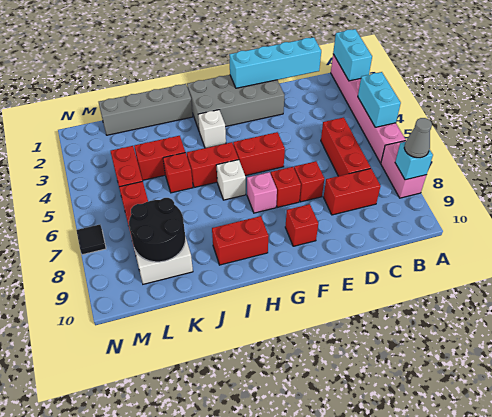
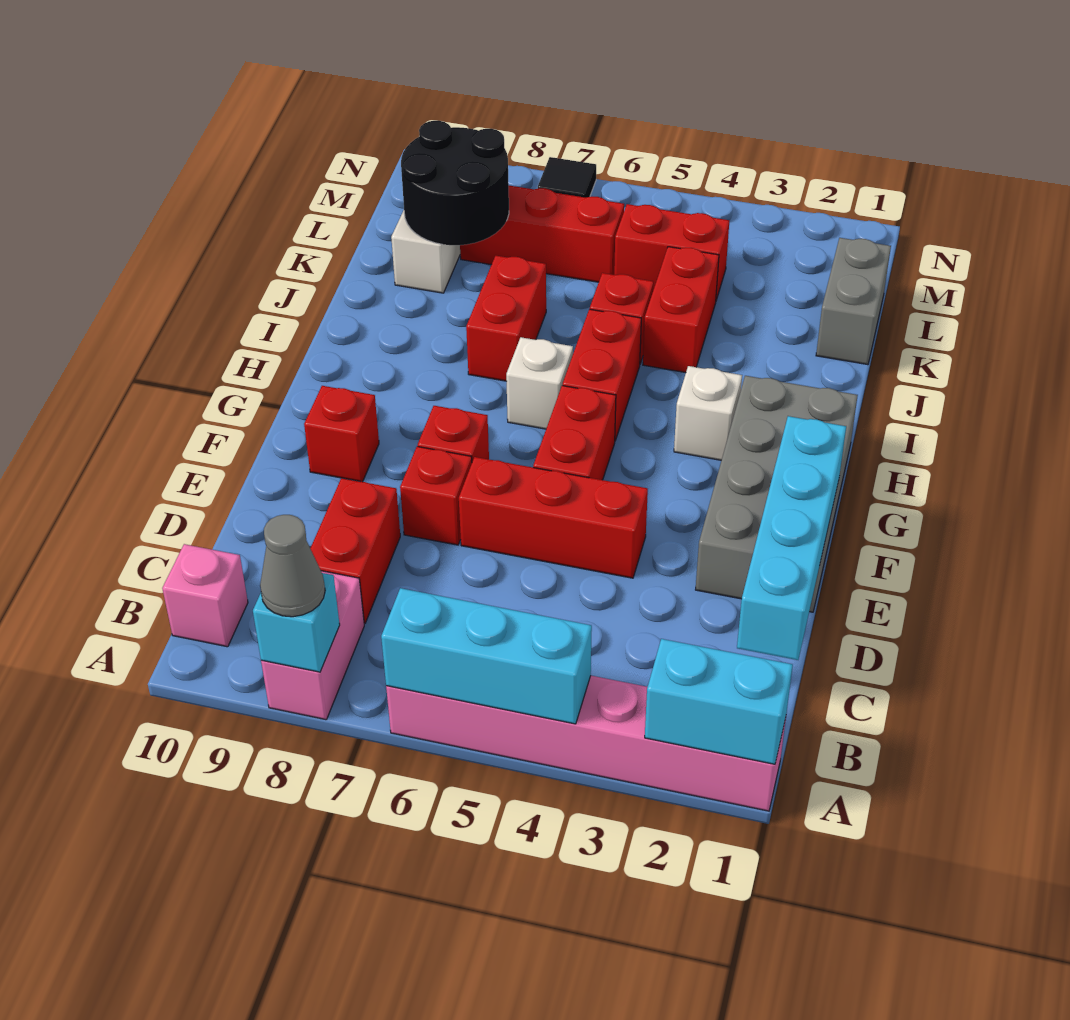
cyan 1x2 brick [358,72,401,127] -> cyan 1x3 brick [381,588,592,724]
pink 1x2 brick [381,140,426,198] -> pink 1x2 brick turned to [261,571,364,720]
red 1x3 brick [321,117,371,176] -> red 1x3 brick moved to [459,457,648,578]
pink 1x1 brick [247,172,277,213] -> pink 1x1 brick moved to [162,544,248,647]
red 1x2 brick [212,216,269,265] -> red 1x2 brick moved to [466,256,546,381]
grey 1x4 brick [99,84,193,135] -> grey 1x2 brick [816,238,891,365]

